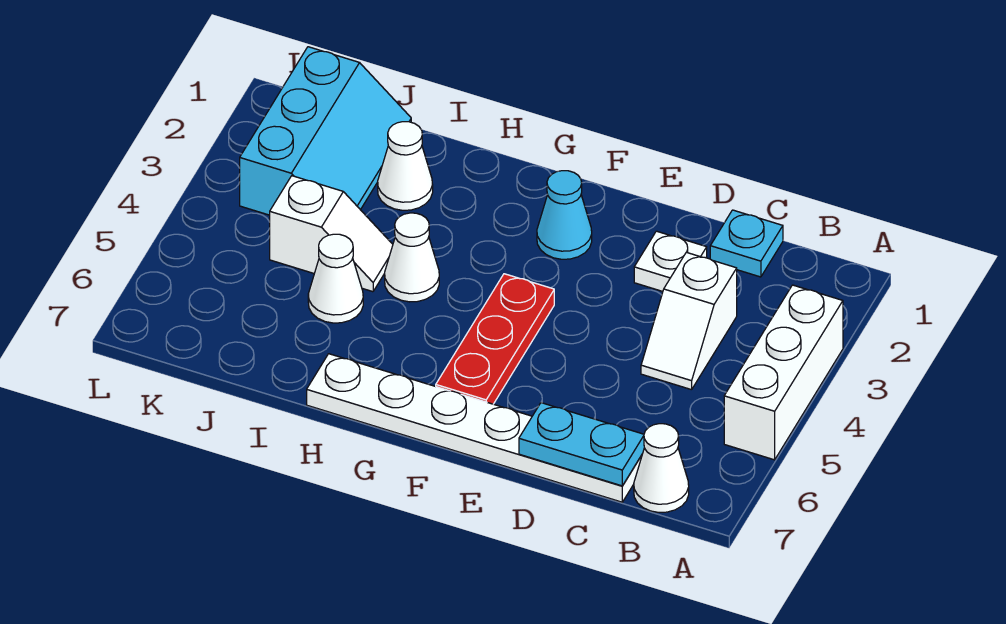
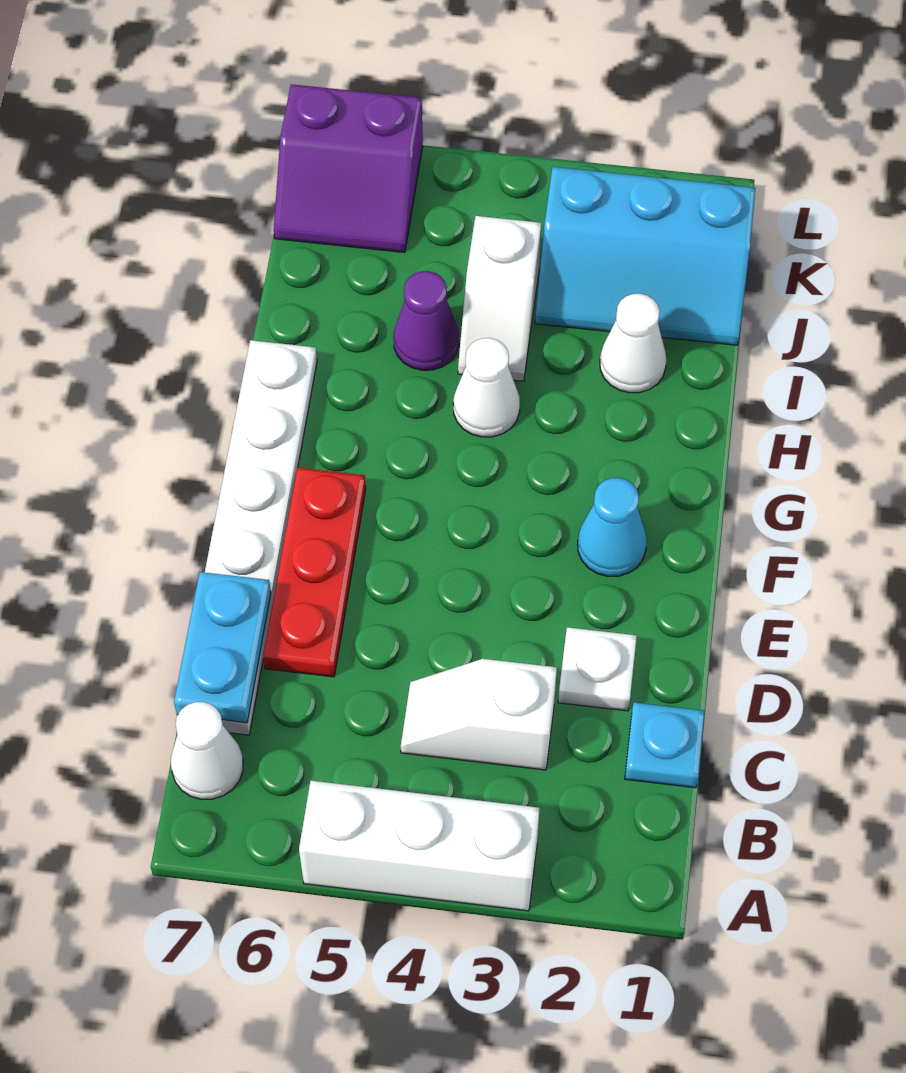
red 1x3 plate [436,274,554,404] -> red 1x3 plate turned to [263,468,366,677]
white 1x1 cone [308,234,363,323] -> purple 1x1 cone [394,271,459,370]
none -> purple 2x2 slope [274,84,423,253]

